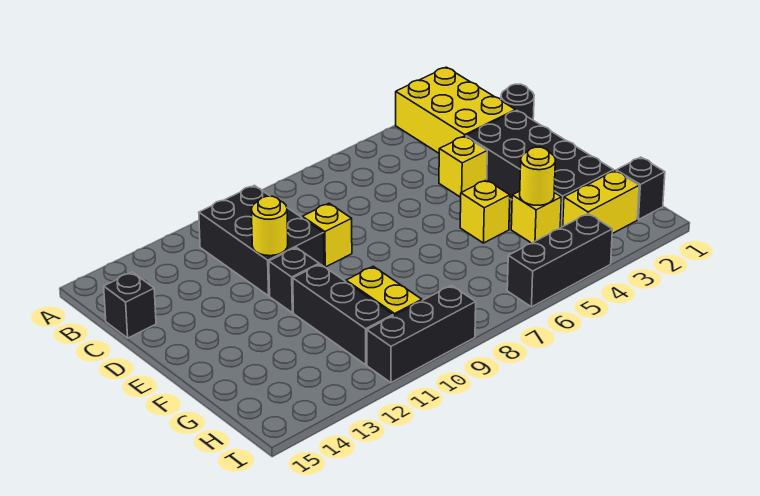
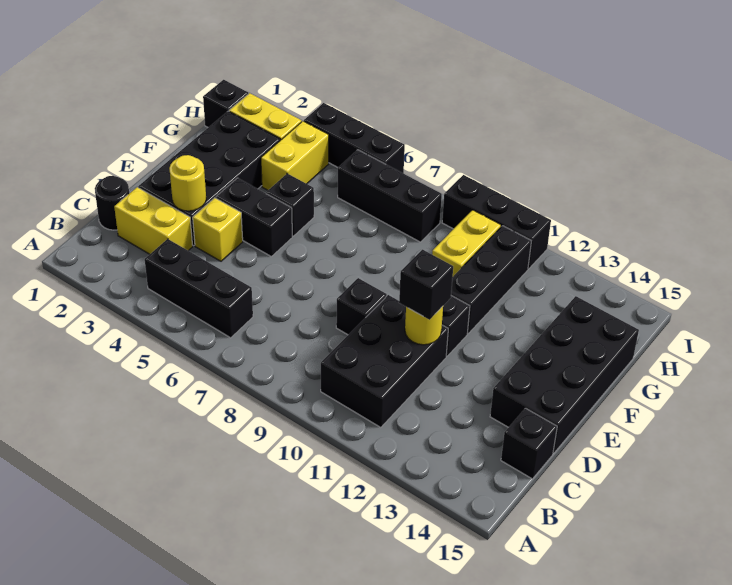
yellow 2x3 brick [396,67,516,153] -> yellow 1x2 brick [114,187,193,254]
none -> black 1x3 brick [145,239,253,338]
yellow 1x1 brick [302,203,352,267] -> black 1x1 brick [336,278,387,335]
none -> black 1x1 brick [399,250,453,320]
none -> black 2x4 brick [490,296,639,453]
none -> black 1x2 brick [216,178,292,256]
yellow 1x1 brick [460,180,510,243] -> black 1x1 brick [266,173,314,236]
yellow 1x1 brick [511,191,561,243] -> yellow 1x2 brick [261,121,329,190]
yellow 1x1 round brick [520,147,555,205] -> yellow 1x1 round brick moved to [169,155,206,211]
none -> black 1x3 brick [338,150,442,242]

